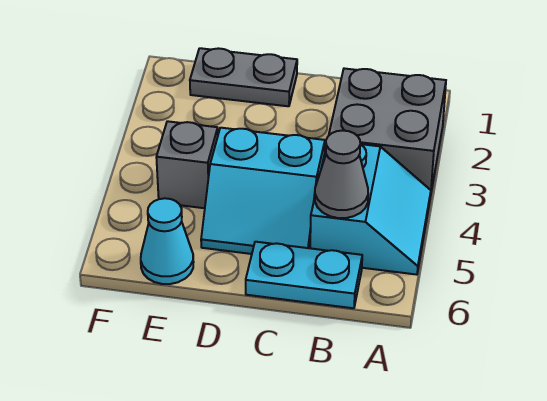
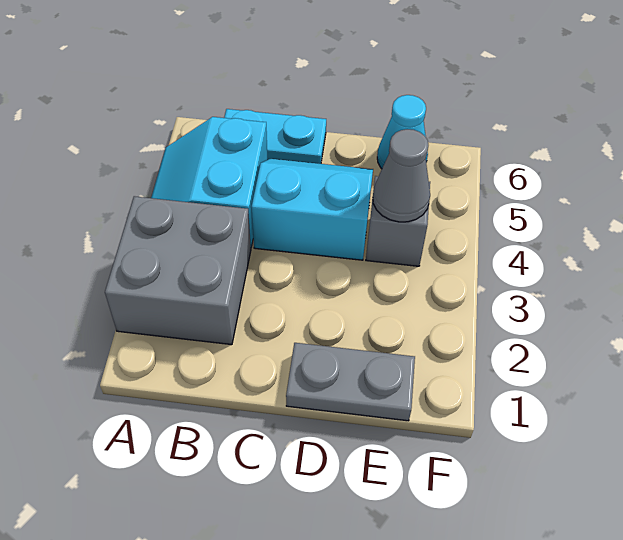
grey 1x1 cone [315,130,368,218] -> grey 1x1 cone moved to [373,129,430,222]

